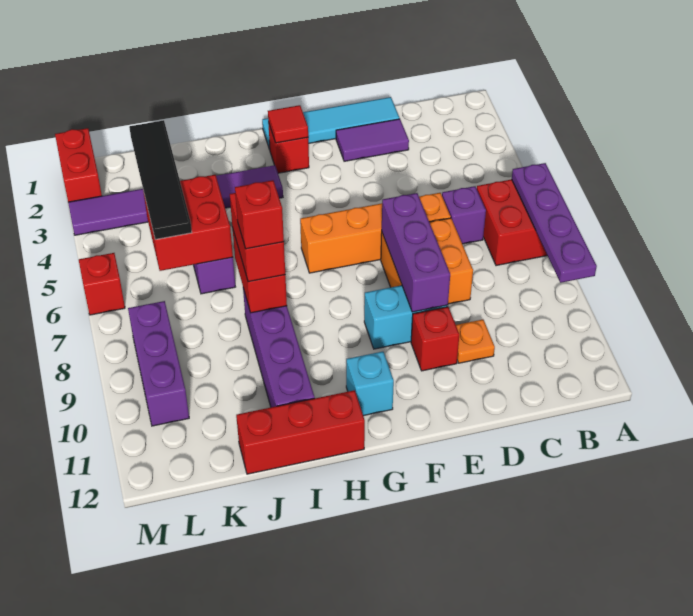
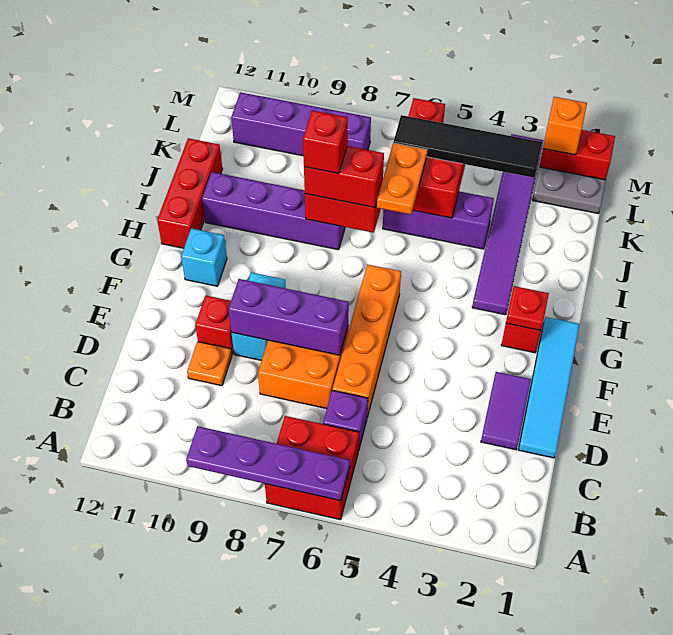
red 1x1 tile [268,105,308,143] -> red 1x1 plate [506,286,549,330]
none -> orange 1x2 plate [377,143,427,215]
none -> grey 1x2 plate [532,167,606,214]
purple 1x3 brick [128,301,189,426] -> purple 1x4 brick [231,92,371,156]
none -> orange 1x1 brick [543,97,587,155]

